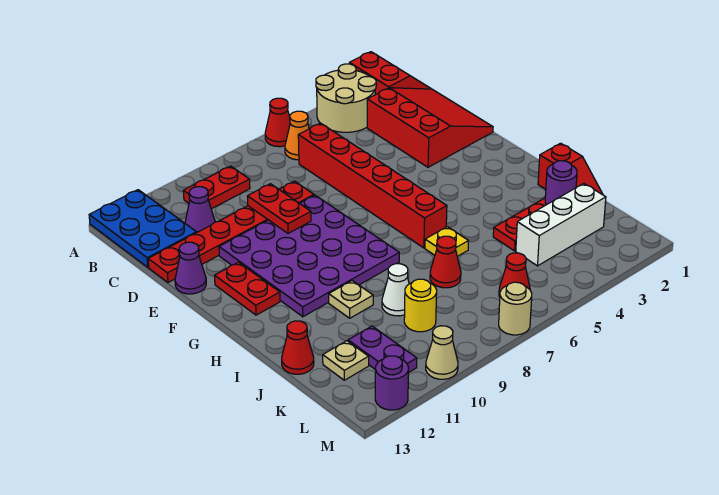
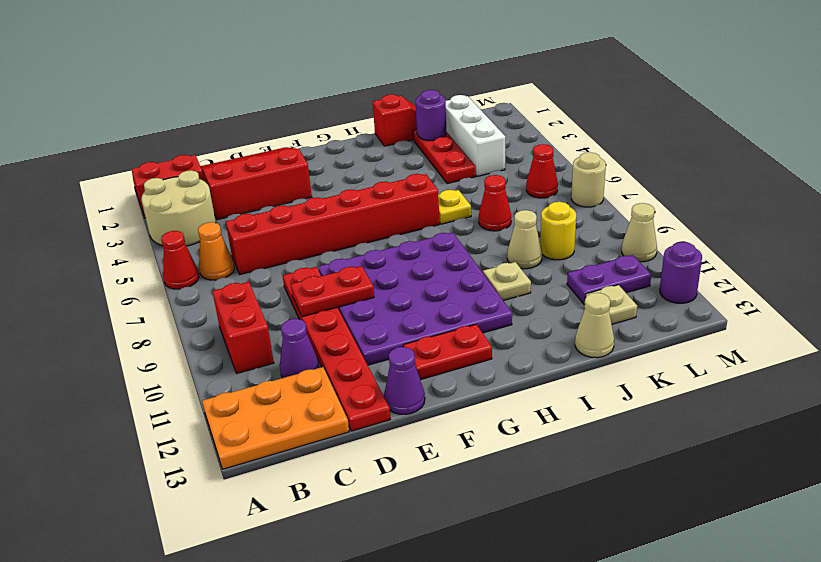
blue 2x3 plate [89,190,197,267] -> orange 2x3 plate [202,367,349,469]
red 1x2 plate [183,166,250,209] -> red 1x2 brick [212,282,274,373]
white 1x1 cone [382,264,409,316] -> tan 1x1 cone [507,210,542,269]
red 1x1 cone [282,321,314,374] -> tan 1x1 cone [575,293,614,358]

